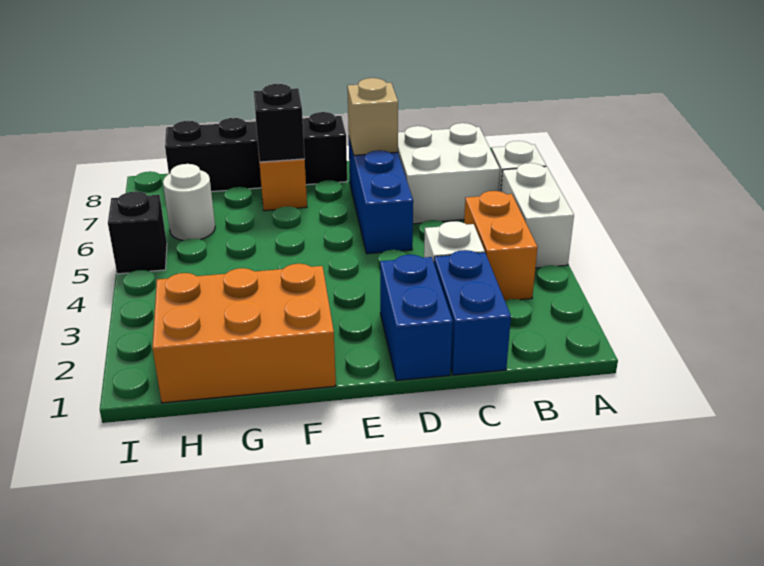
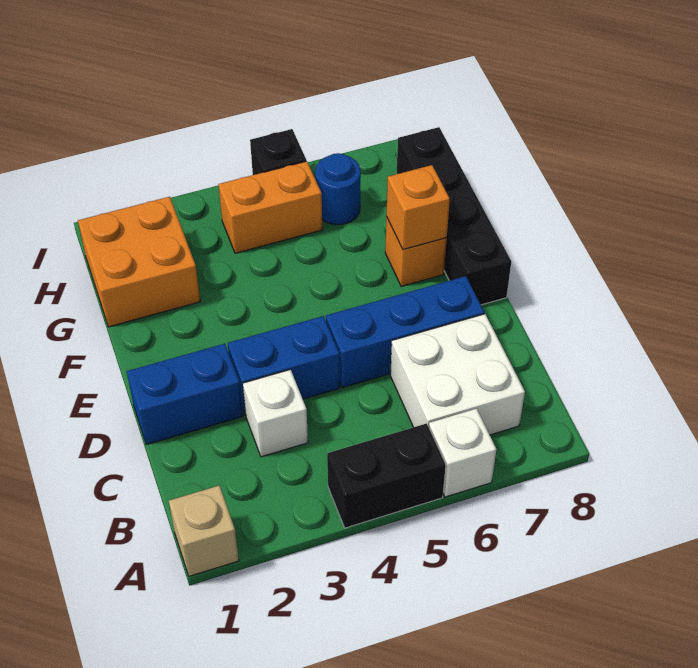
white 1x2 brick [501,163,574,268] -> black 1x2 brick [327,423,446,528]
orange 1x2 brick [464,191,537,301] -> orange 1x2 brick moved to [218,161,322,253]
blue 1x2 brick [434,250,511,375] -> blue 1x2 brick moved to [228,316,340,415]
tan 1x1 brick [347,78,398,155] -> tan 1x1 brick moved to [169,486,239,576]
orange 2x3 brick [152,264,336,403] -> orange 2x2 brick [78,197,200,327]
black 1x1 brick [254,84,305,162] -> orange 1x1 brick [386,165,450,250]
white 1x1 round brick [163,164,215,241] -> blue 1x1 round brick [315,153,361,225]

